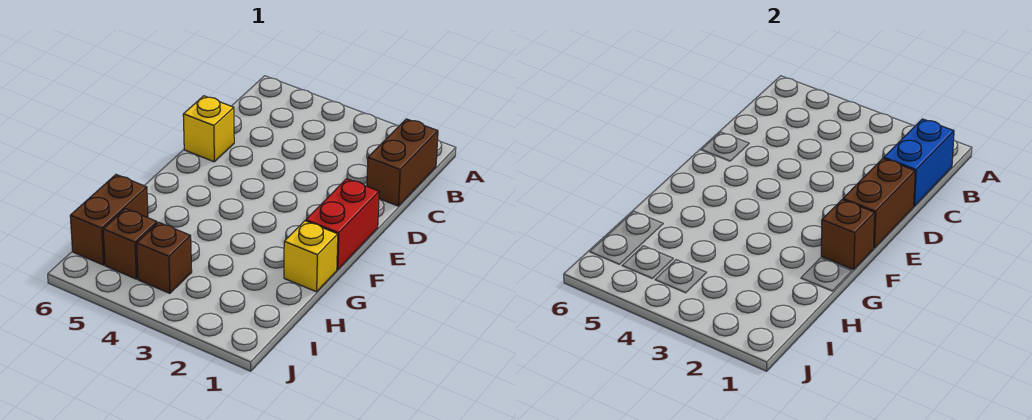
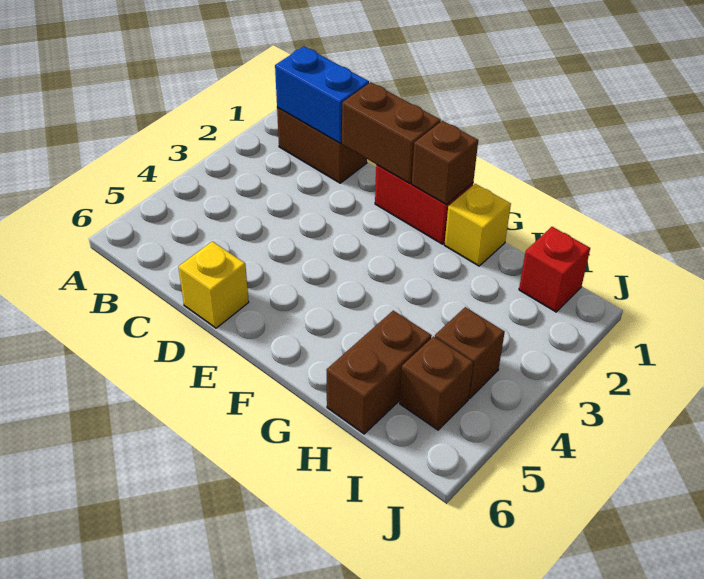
brown 1x2 brick [70,175,148,265] -> brown 1x2 brick turned to [327,311,432,434]
none -> red 1x1 brick [519,227,590,312]

